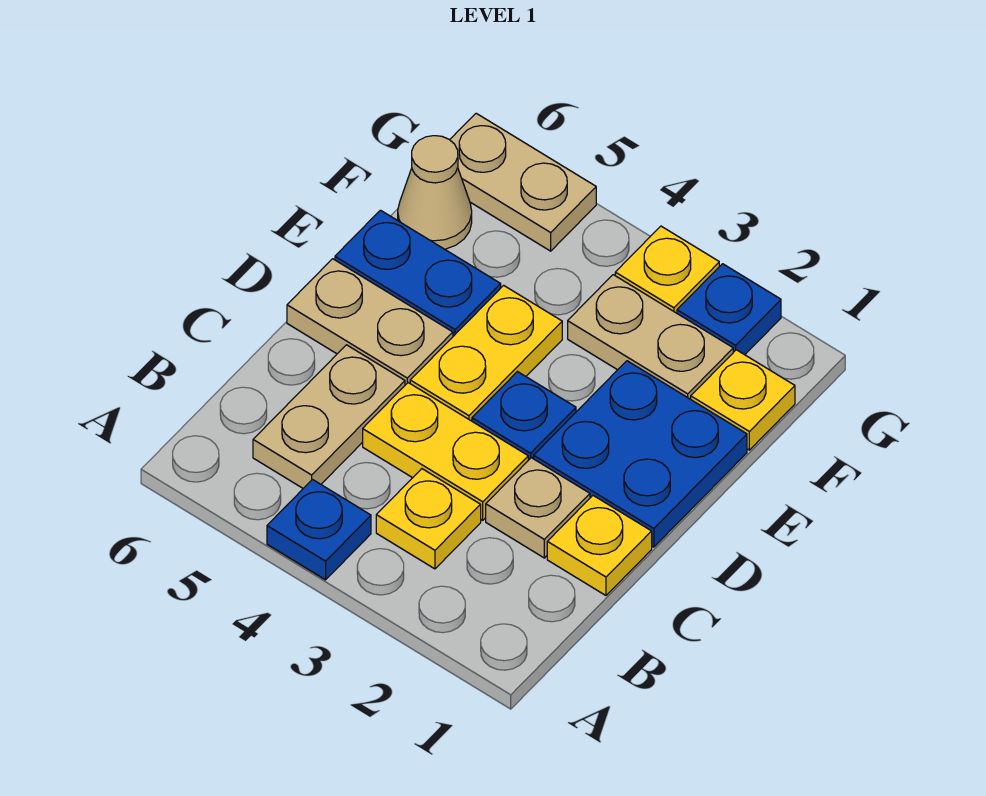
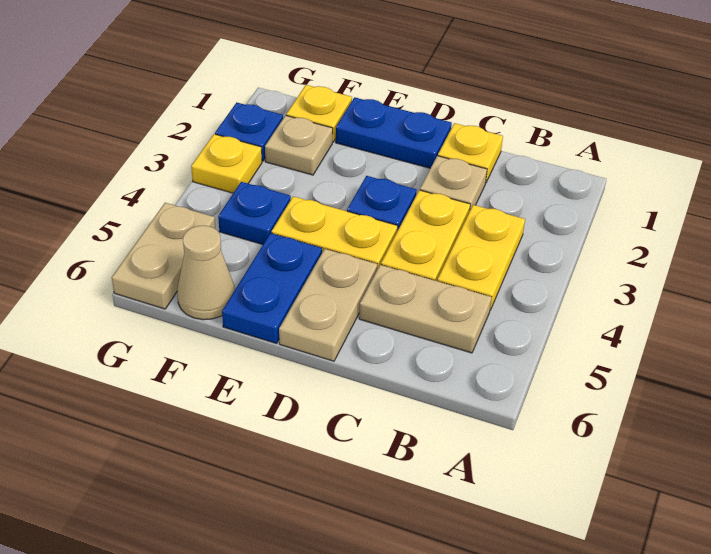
blue 1x1 plate [267,480,371,580] -> blue 1x1 plate moved to [218,182,291,244]
yellow 1x1 plate [376,469,481,569] -> yellow 1x2 plate [437,205,525,310]
blue 2x2 plate [534,361,747,547] -> blue 1x2 plate [336,97,452,168]
tan 1x2 plate [568,275,733,399] -> tan 1x1 plate [265,115,333,175]

